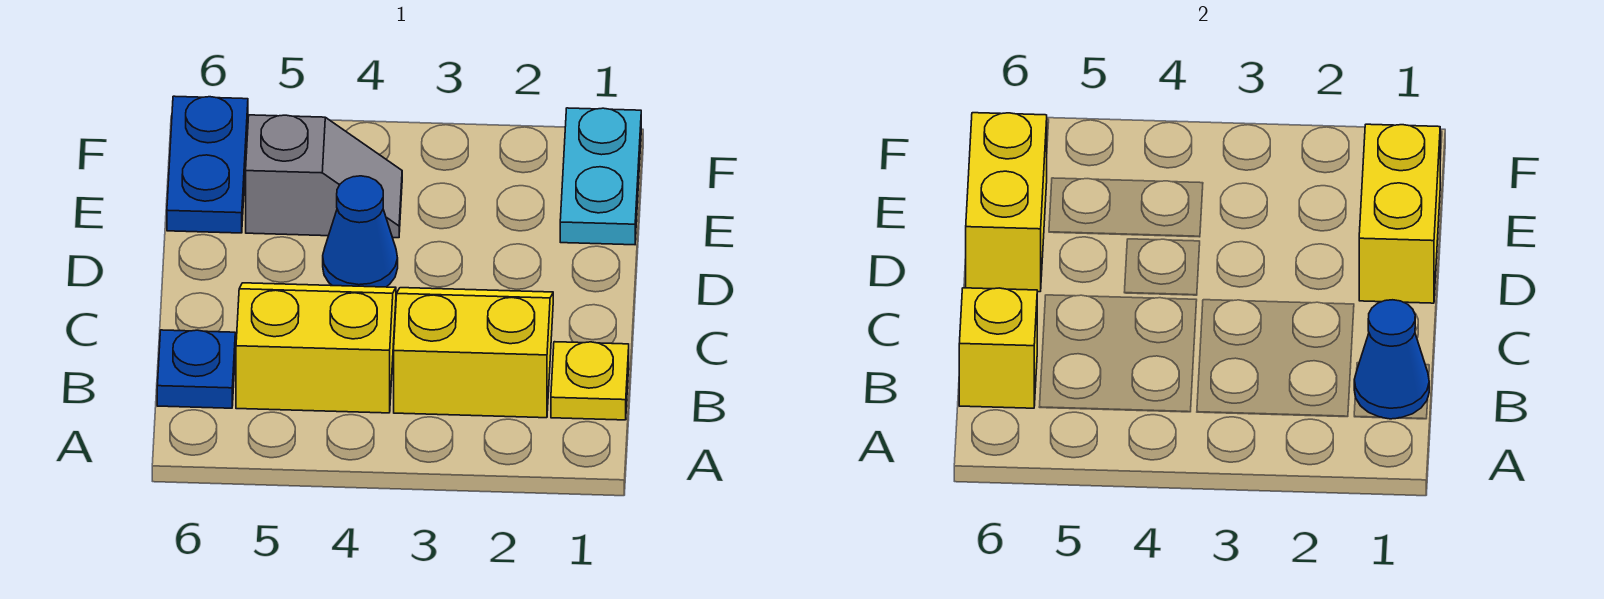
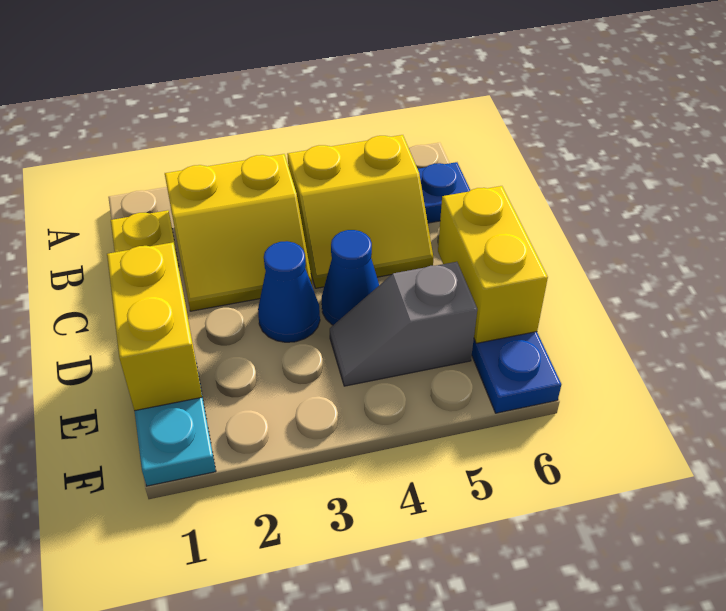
blue 1x1 cone [1354,300,1429,419] -> blue 1x1 cone moved to [258,241,320,342]
yellow 1x1 brick [959,288,1037,408] -> none

